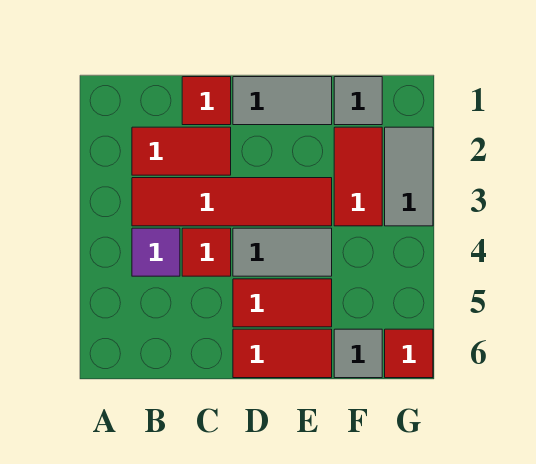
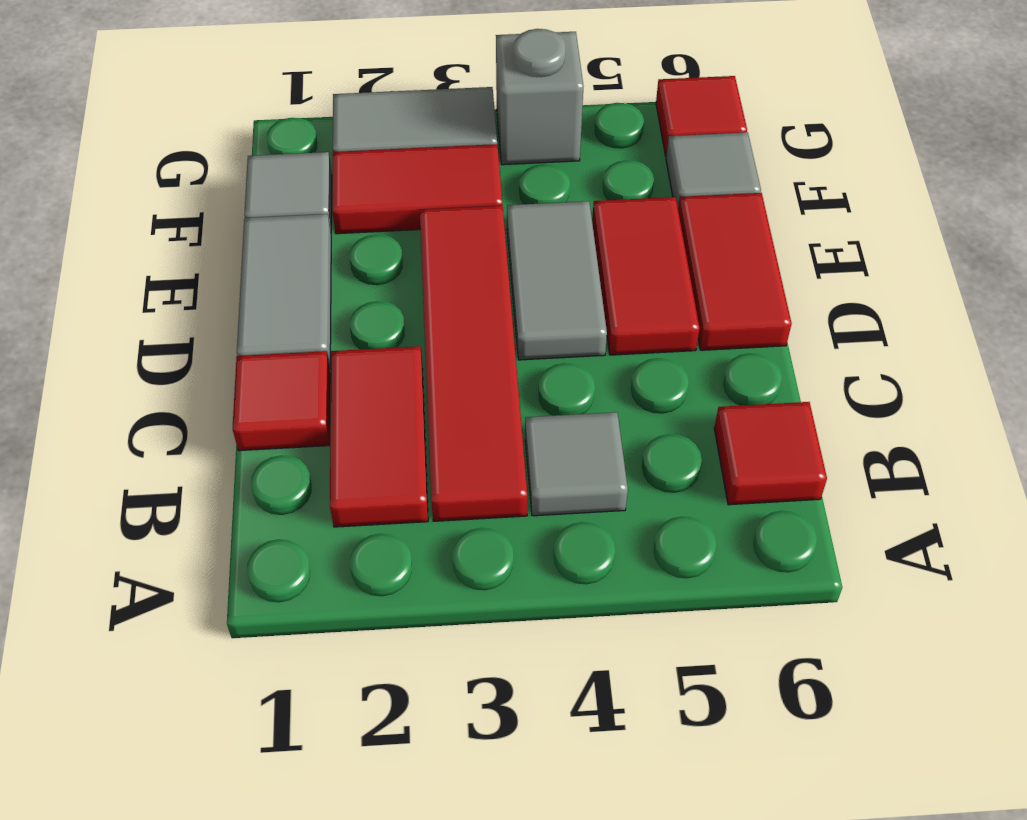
purple 1x1 tile [132,228,180,276] -> grey 1x1 tile [525,412,628,516]
red 1x1 tile [182,228,231,276] -> red 1x1 tile moved to [714,402,827,505]
none -> grey 1x1 brick [496,29,584,165]

